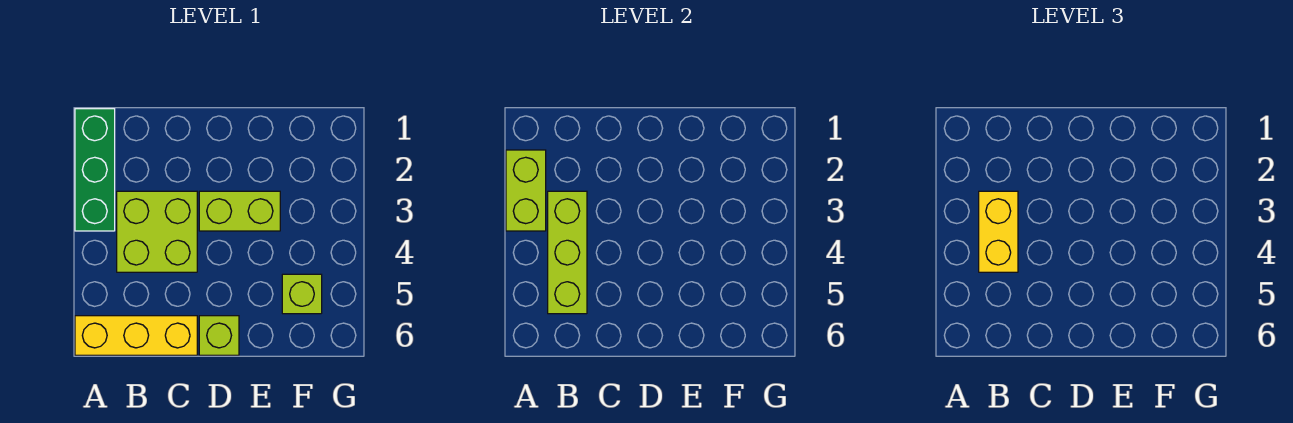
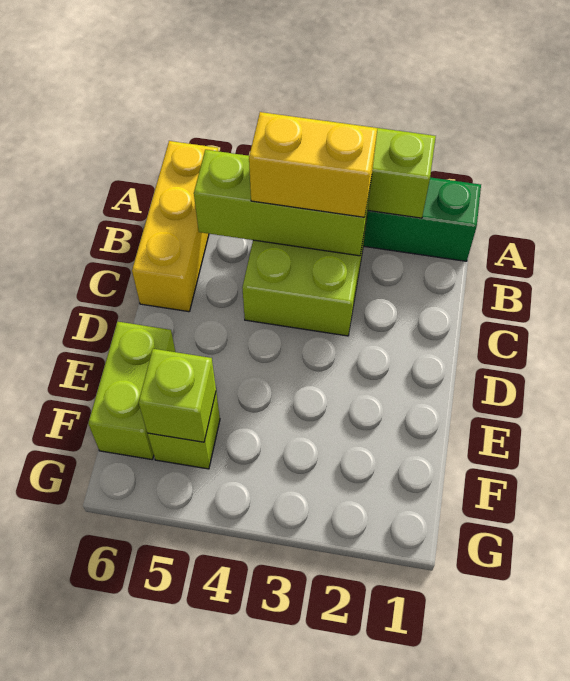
lime 1x2 brick [199,191,280,231] -> lime 1x2 brick moved to [88,322,175,460]
lime 1x1 brick [199,316,239,355] -> lime 1x1 brick moved to [138,349,216,442]

